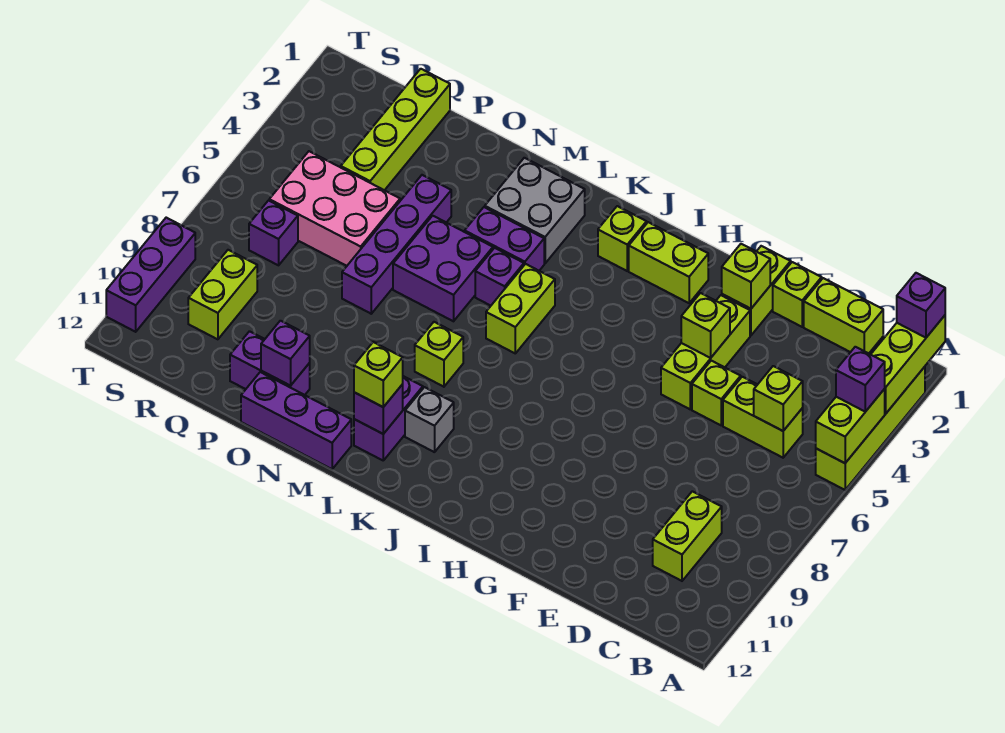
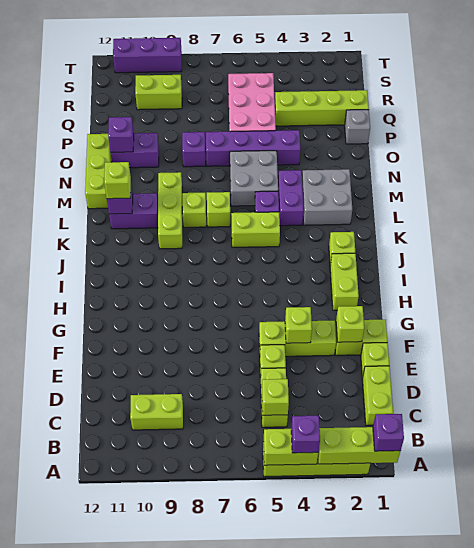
none -> lime 1x3 brick [158,172,182,249]
grey 1x1 brick [405,387,454,452] -> grey 1x1 brick moved to [345,110,370,144]
none -> lime 1x1 brick [207,192,230,227]
purple 2x2 brick [393,216,493,321] -> grey 2x2 brick [230,151,278,206]
purple 1x3 brick [241,372,351,469] -> lime 1x3 brick [85,134,112,209]
purple 1x2 brick [230,331,310,395] -> purple 1x2 brick turned to [111,133,159,168]
purple 1x1 brick [249,201,298,265] -> purple 1x1 brick moved to [182,132,206,167]

